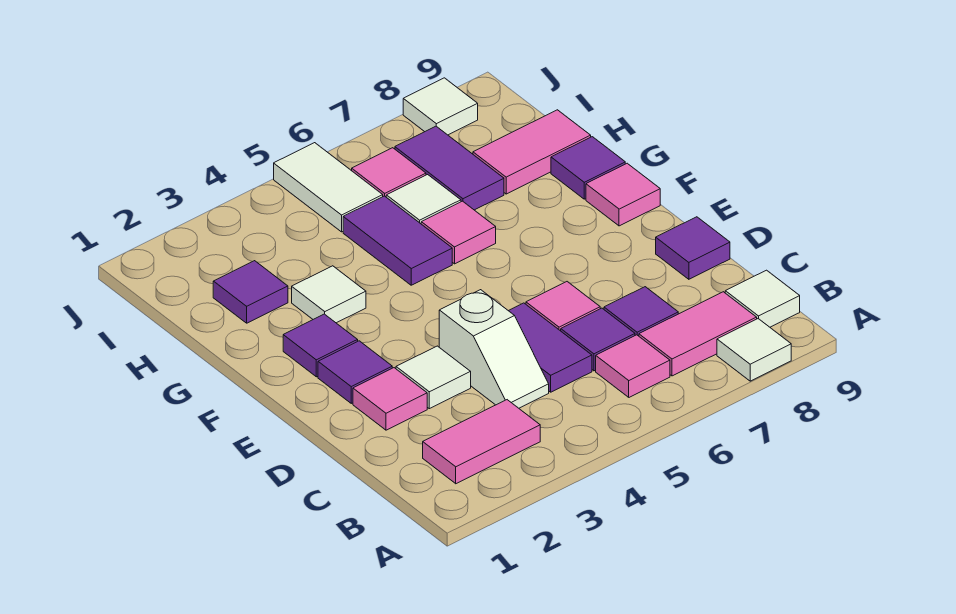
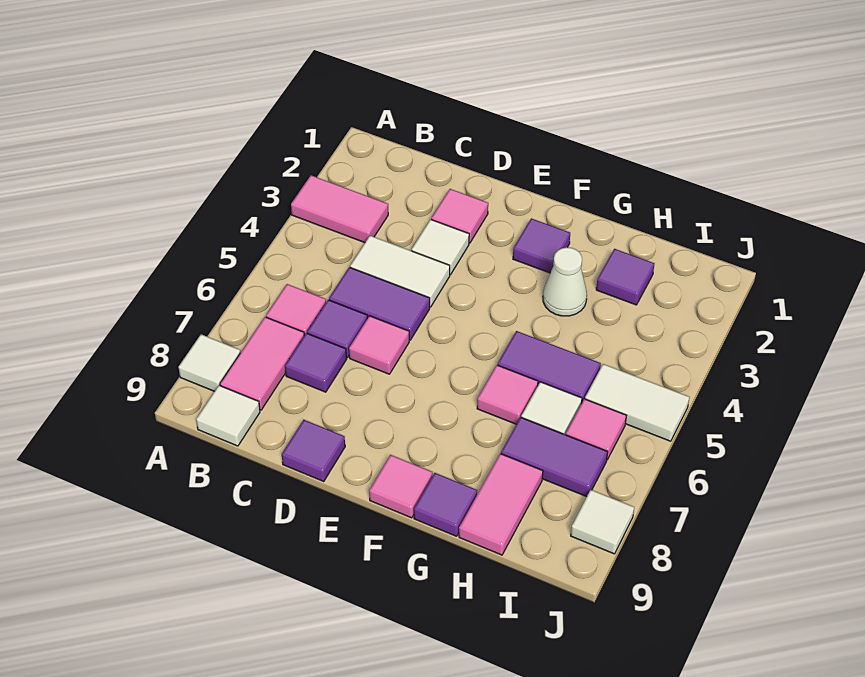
pink 1x2 tile [423,400,540,484] -> pink 1x2 tile turned to [291,175,388,243]
white 1x2 slope [439,290,549,408] -> white 1x2 tile [350,236,450,307]
purple 1x1 tile [318,341,392,403] -> none
white 1x1 tile [292,266,366,323] -> white 1x1 cone [543,247,587,316]

